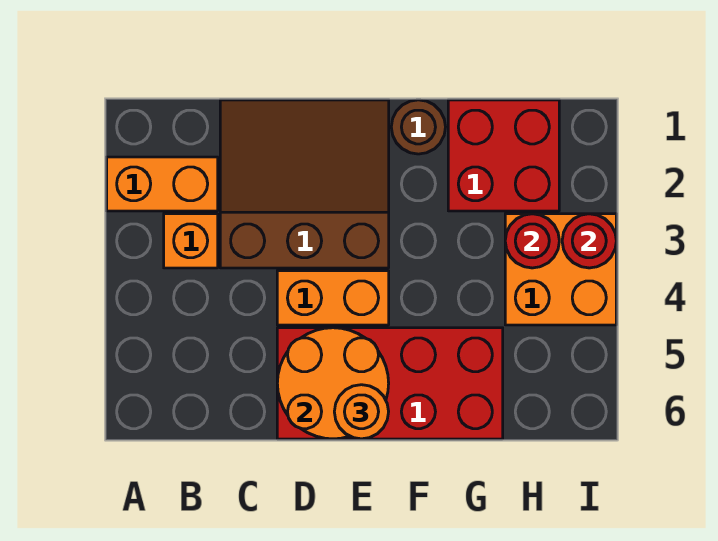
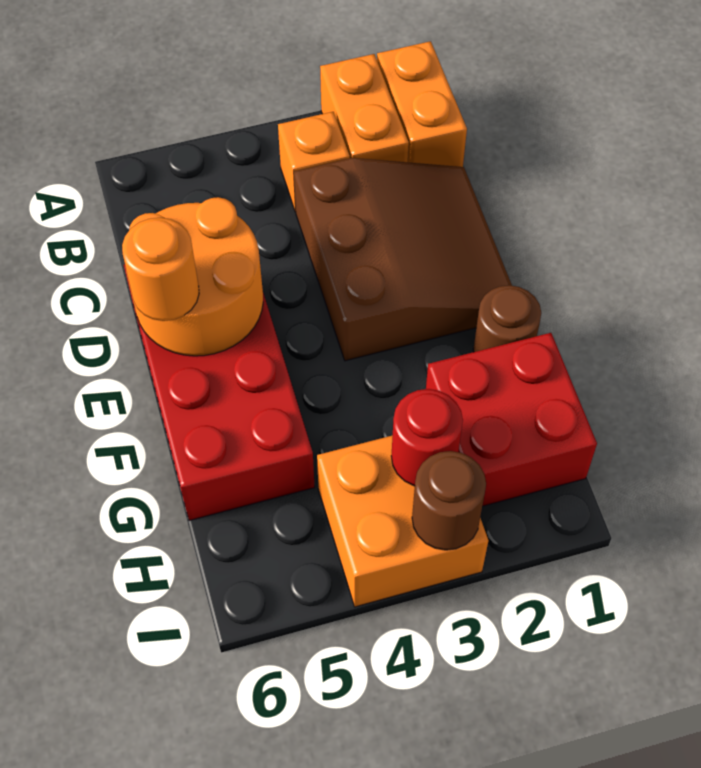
orange 1x2 brick [277,271,389,325] -> orange 1x2 brick moved to [377,41,467,167]
red 1x1 round brick [562,214,616,268] -> brown 1x1 round brick [412,451,486,550]

